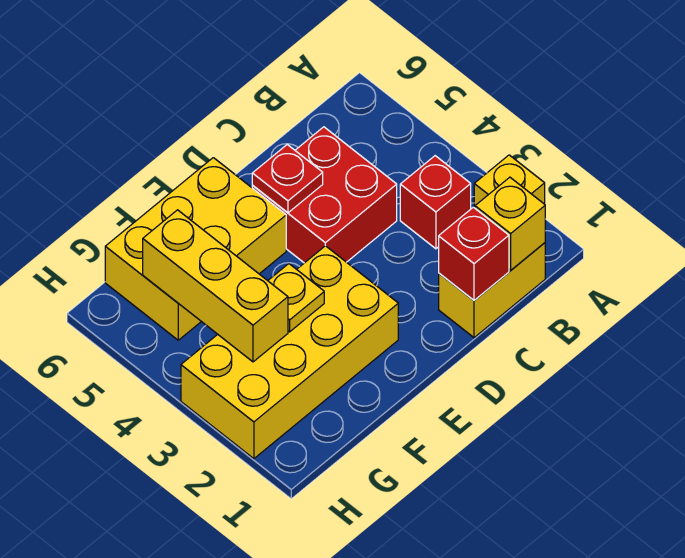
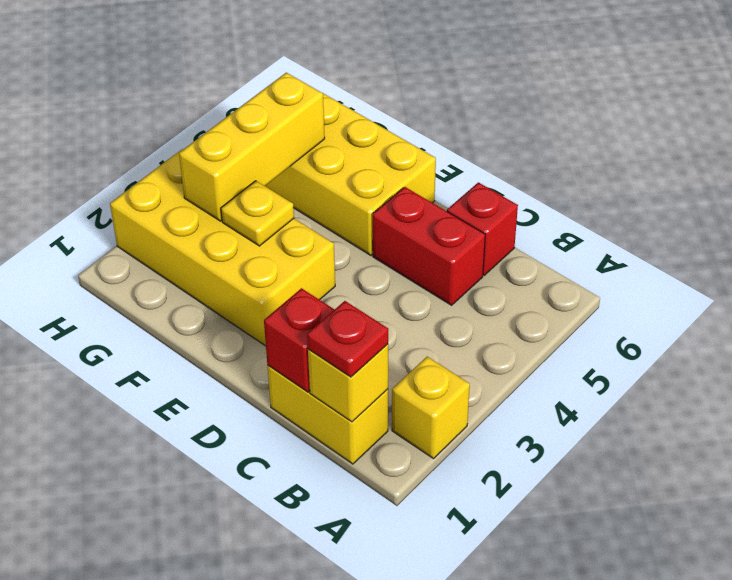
red 1x1 brick [400,156,471,249] -> red 1x1 brick moved to [447,182,518,275]
red 2x2 brick [252,127,397,263] -> red 1x2 brick [373,187,485,305]
red 1x1 plate [252,145,323,213] -> red 1x1 plate moved to [307,301,388,377]

